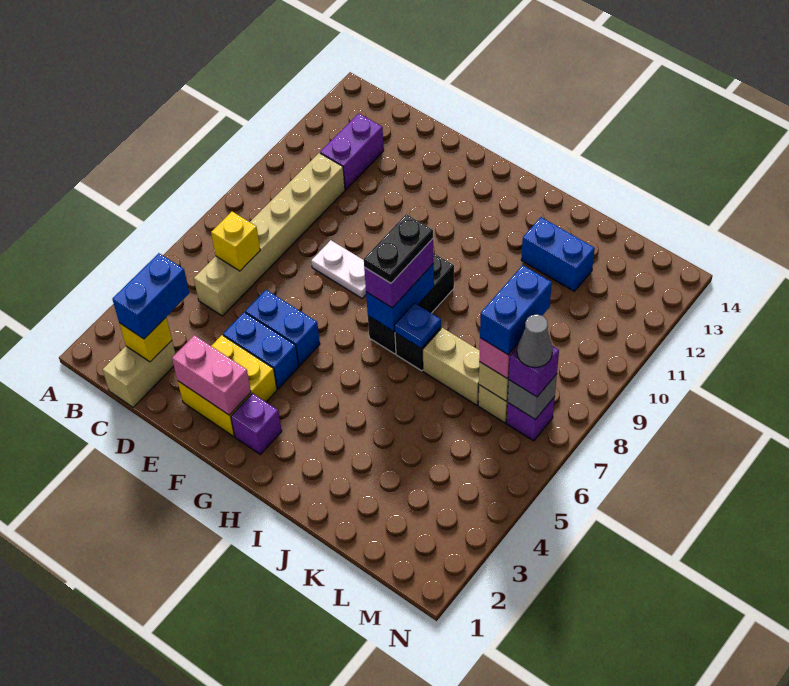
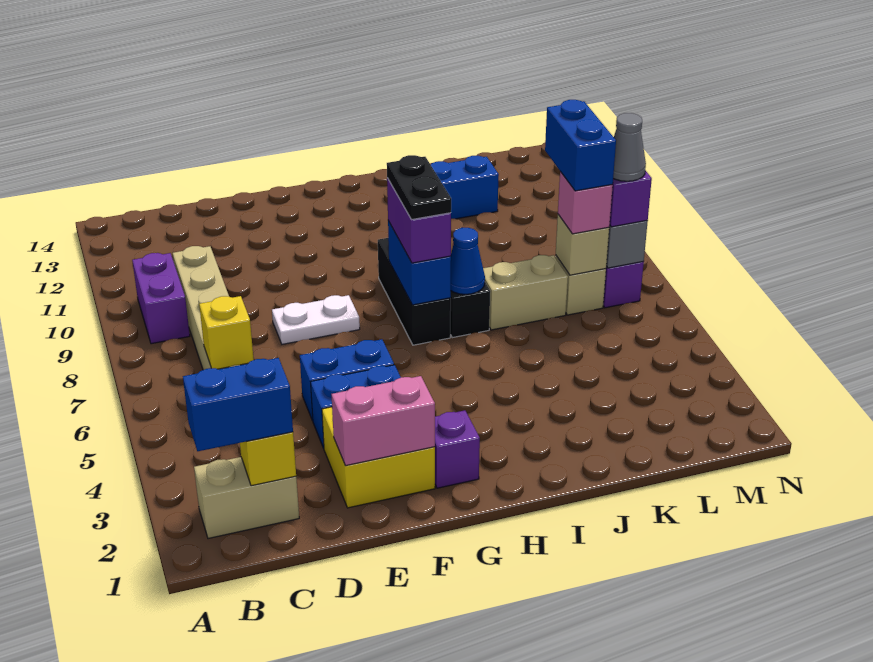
tan 1x2 brick [103,341,175,407] -> tan 1x2 brick turned to [194,457,299,539]
blue 1x2 brick [112,253,189,339] -> blue 1x2 brick turned to [183,358,293,451]
purple 1x2 brick [320,113,384,189] -> purple 1x2 brick moved to [132,253,190,344]
blue 1x1 plate [395,303,441,348] -> blue 1x1 cone [451,228,485,294]

